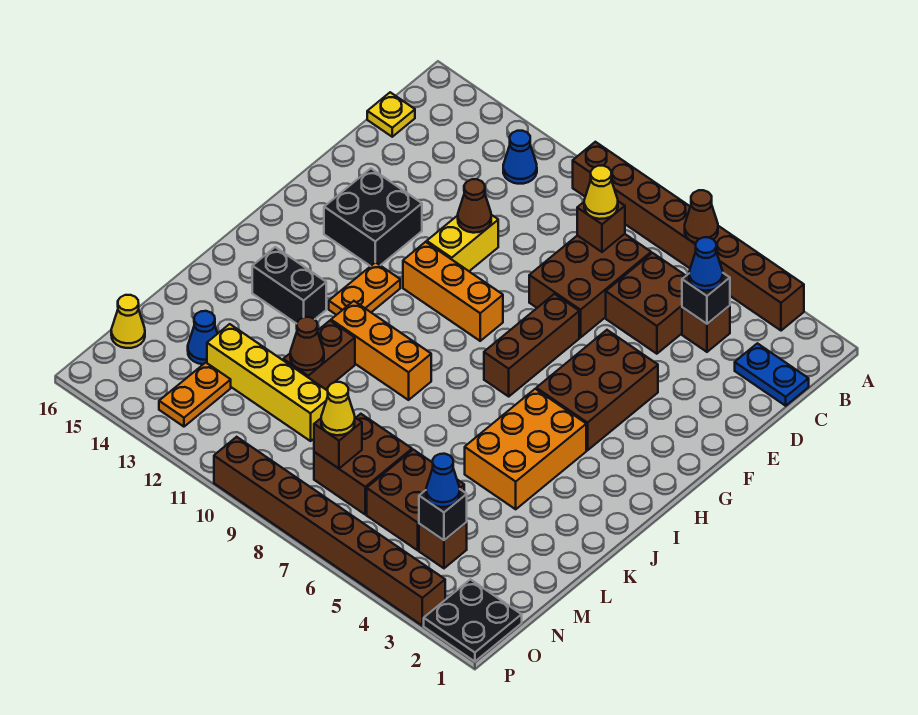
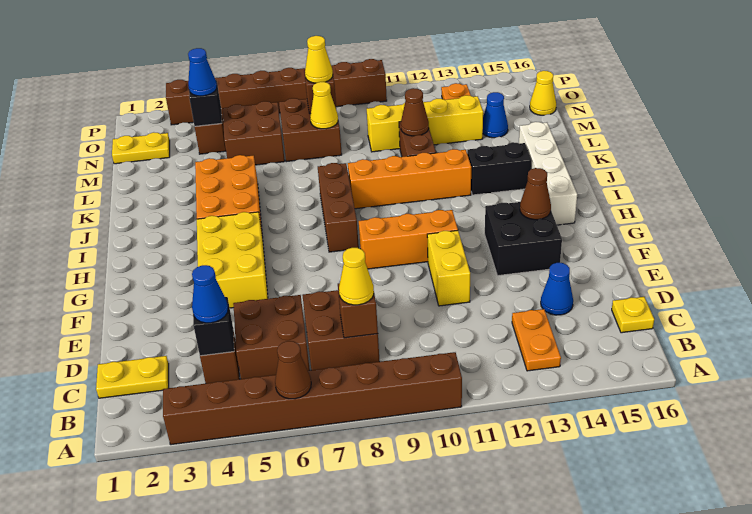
blue 1x1 cone [503,131,537,184] -> blue 1x1 cone moved to [541,263,573,315]
blue 1x2 plate [735,343,809,406] -> yellow 1x2 plate [96,356,169,398]
brown 2x3 brick [529,234,651,338] -> brown 2x2 brick [302,290,380,370]
brown 1x1 cone [458,179,491,233] -> brown 1x1 cone moved to [520,168,551,220]
brown 2x3 brick [536,330,658,450] -> yellow 2x3 brick [197,212,268,308]
brown 1x3 brick [484,294,579,396] -> brown 1x3 brick moved to [318,163,359,252]
orange 1x2 plate [329,262,400,315] -> orange 1x2 plate moved to [512,309,561,371]
none -> white 1x4 brick [519,122,577,225]
orange 1x3 brick [331,301,431,400] -> orange 1x4 brick [348,149,471,209]
none -> yellow 1x1 cone [310,82,338,129]
none -> yellow 1x2 plate [112,132,170,164]
black 2x2 plate [424,579,522,662] -> none

